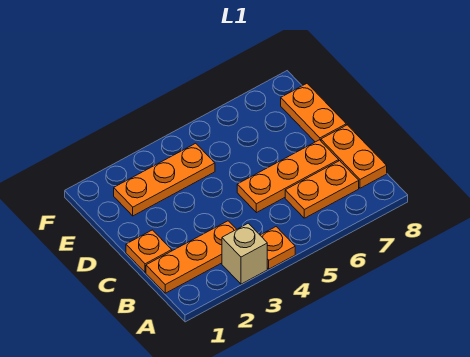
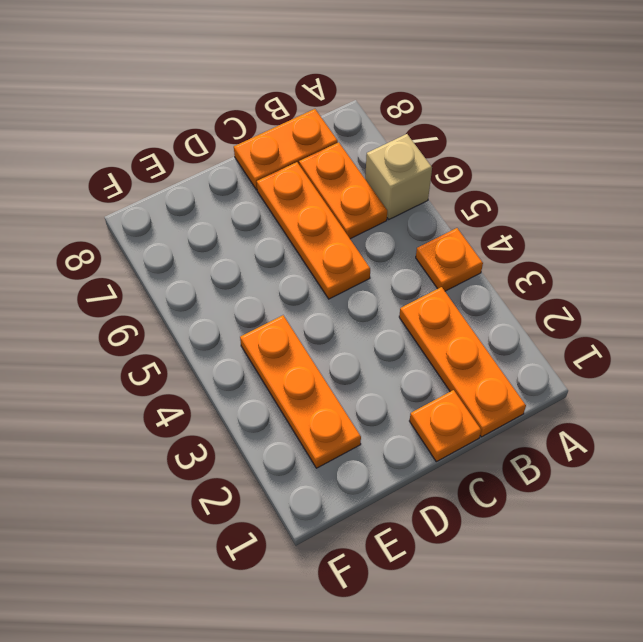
tan 1x1 brick [222,223,267,284] -> tan 1x1 brick moved to [365,134,432,219]
orange 1x2 plate [281,84,346,142] -> none

